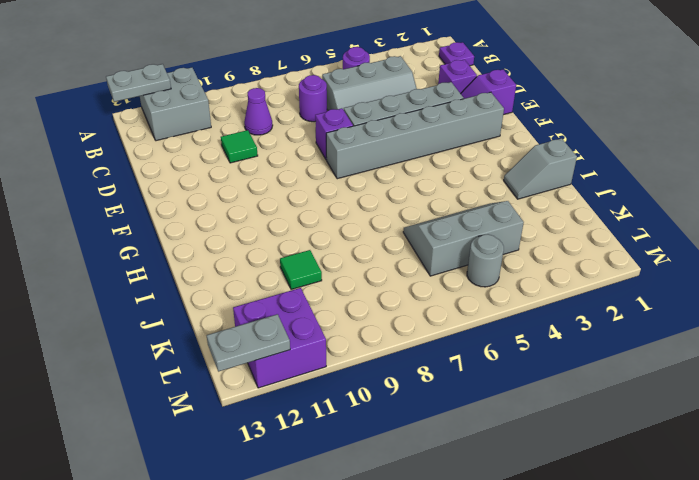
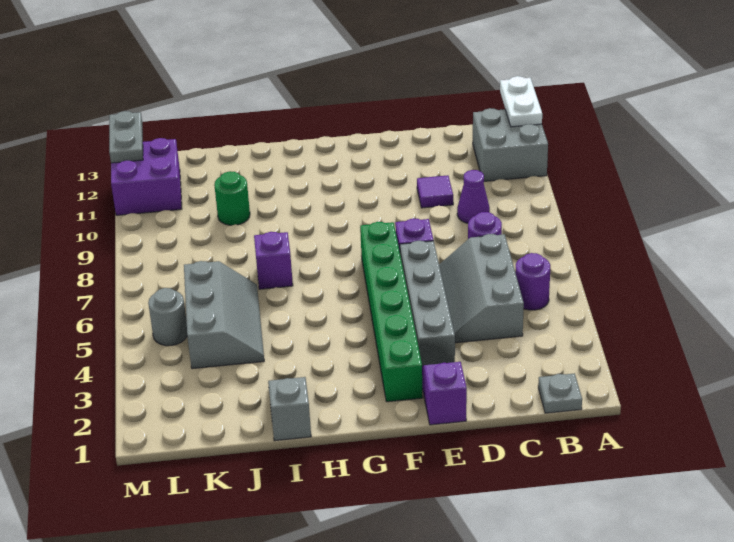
grey 1x2 plate [106,64,171,102] -> white 1x2 plate [500,76,542,127]
purple 1x1 plate [439,42,474,66] -> grey 1x1 plate [538,374,582,413]
purple 1x1 brick [438,60,477,94] -> purple 1x1 brick moved to [254,232,293,289]
green 1x1 tile [221,130,258,163] -> purple 1x1 tile [417,175,453,208]
grey 1x6 brick [326,92,504,179] -> green 1x6 brick [360,222,423,402]
green 1x1 tile [280,250,322,290] -> green 1x1 round brick [214,171,250,225]

